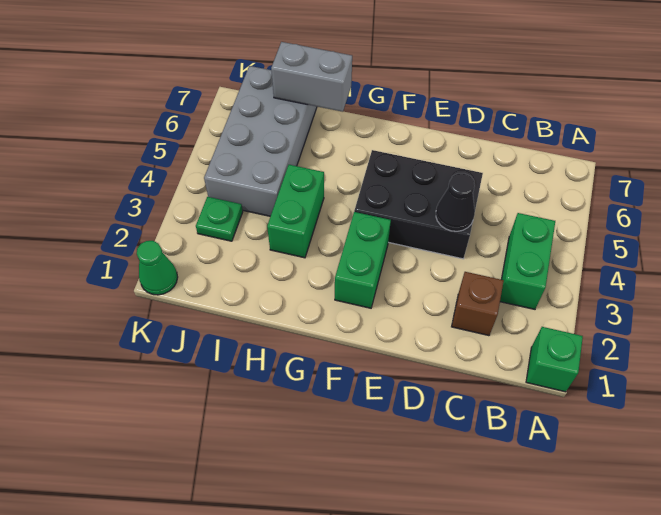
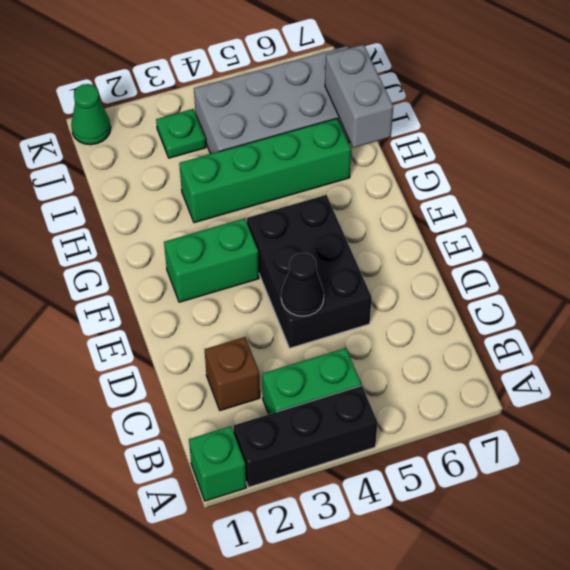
none -> black 1x3 brick [233,386,378,487]
green 1x2 brick [267,165,324,258] -> green 1x4 brick [179,118,351,223]

